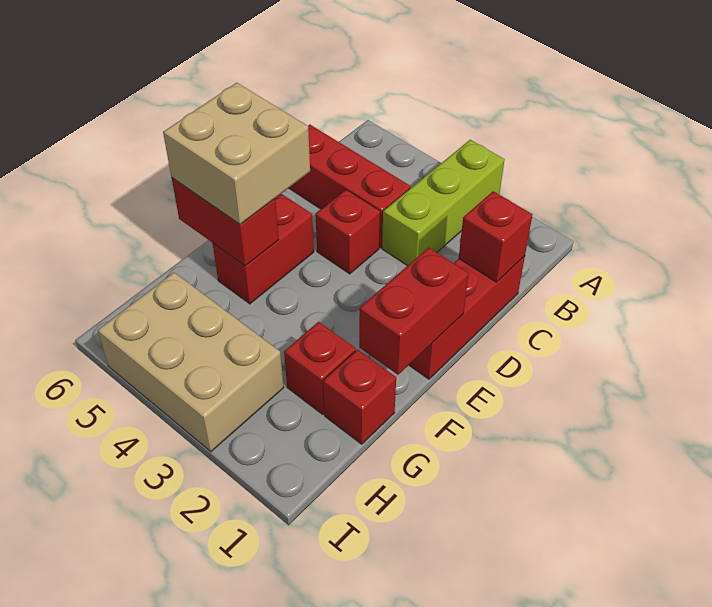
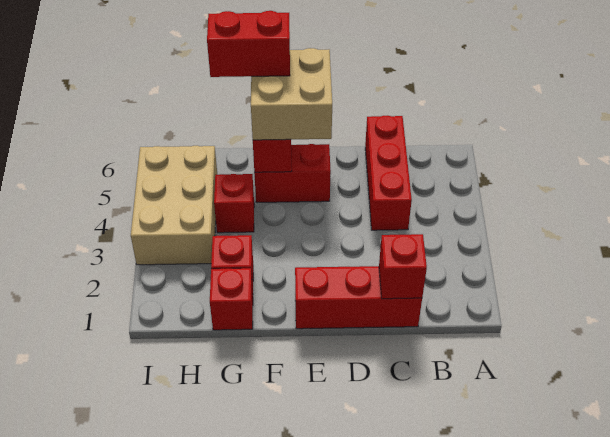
lime 1x3 brick [382,140,505,266] -> none
red 1x1 brick [316,190,380,274] -> red 1x1 brick moved to [214,174,254,233]
red 1x2 brick [359,247,469,375] -> red 1x2 brick moved to [207,11,290,77]

